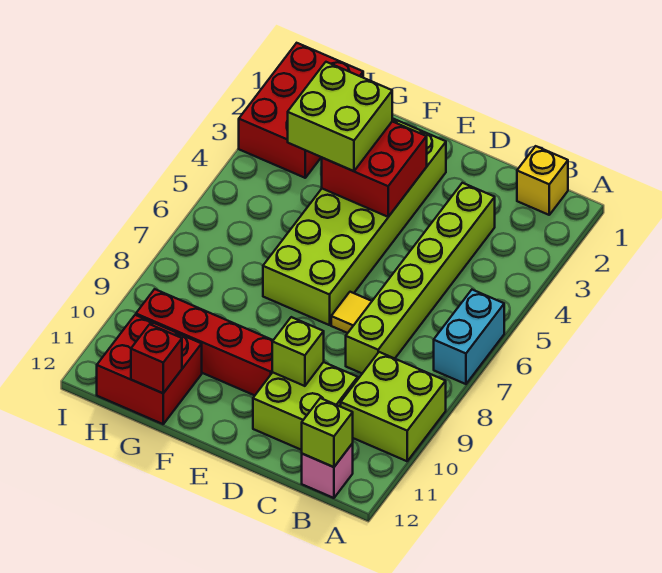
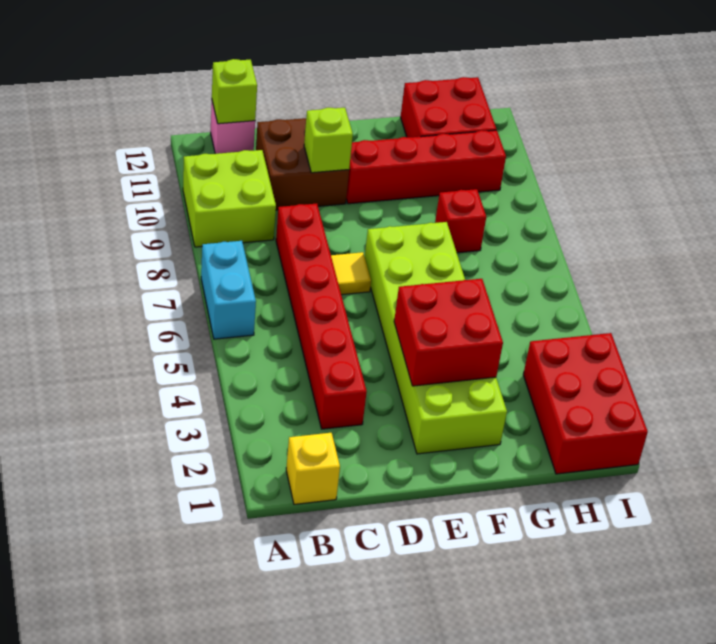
lime 1x6 brick [346,183,495,373] -> red 1x6 brick [276,204,367,429]
lime 2x2 brick [253,362,358,450] -> brown 2x2 brick [256,118,349,210]
lime 2x2 brick [288,62,392,171] -> none
red 1x1 brick [131,324,182,393] -> red 1x1 brick moved to [435,189,486,253]

